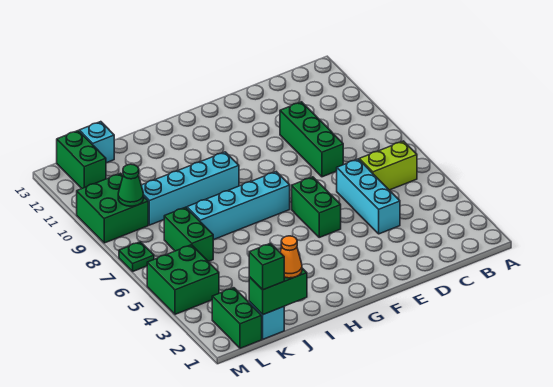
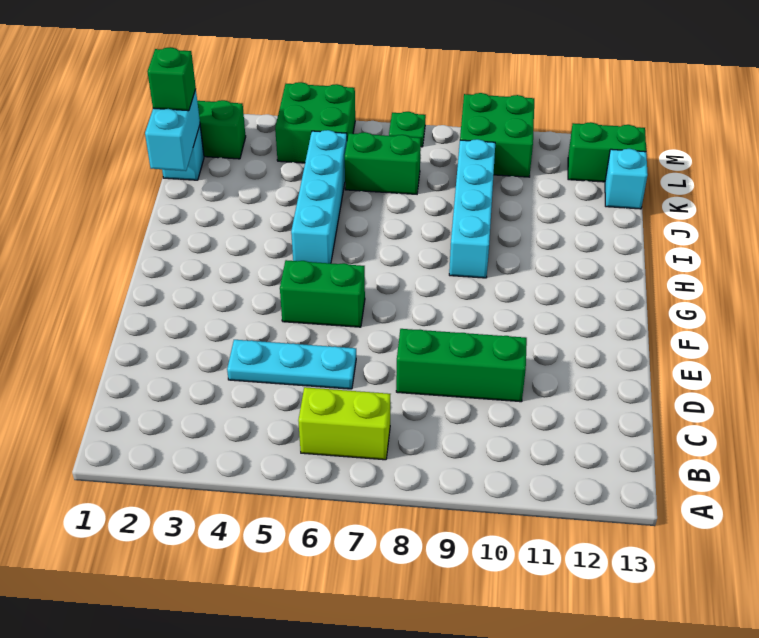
lime 1x2 brick [359,141,417,190] -> lime 1x2 brick turned to [298,387,390,460]
cyan 1x3 brick [336,159,400,234] -> cyan 1x3 plate [227,340,356,389]
cyan 1x4 brick [187,172,290,240] -> cyan 1x4 brick moved to [291,130,347,263]
green 1x2 brick [249,268,307,315] -> cyan 1x2 brick [145,89,200,171]
orange 1x1 cone [280,236,302,278] -> none
green 1x1 cone [118,164,144,206] -> none

